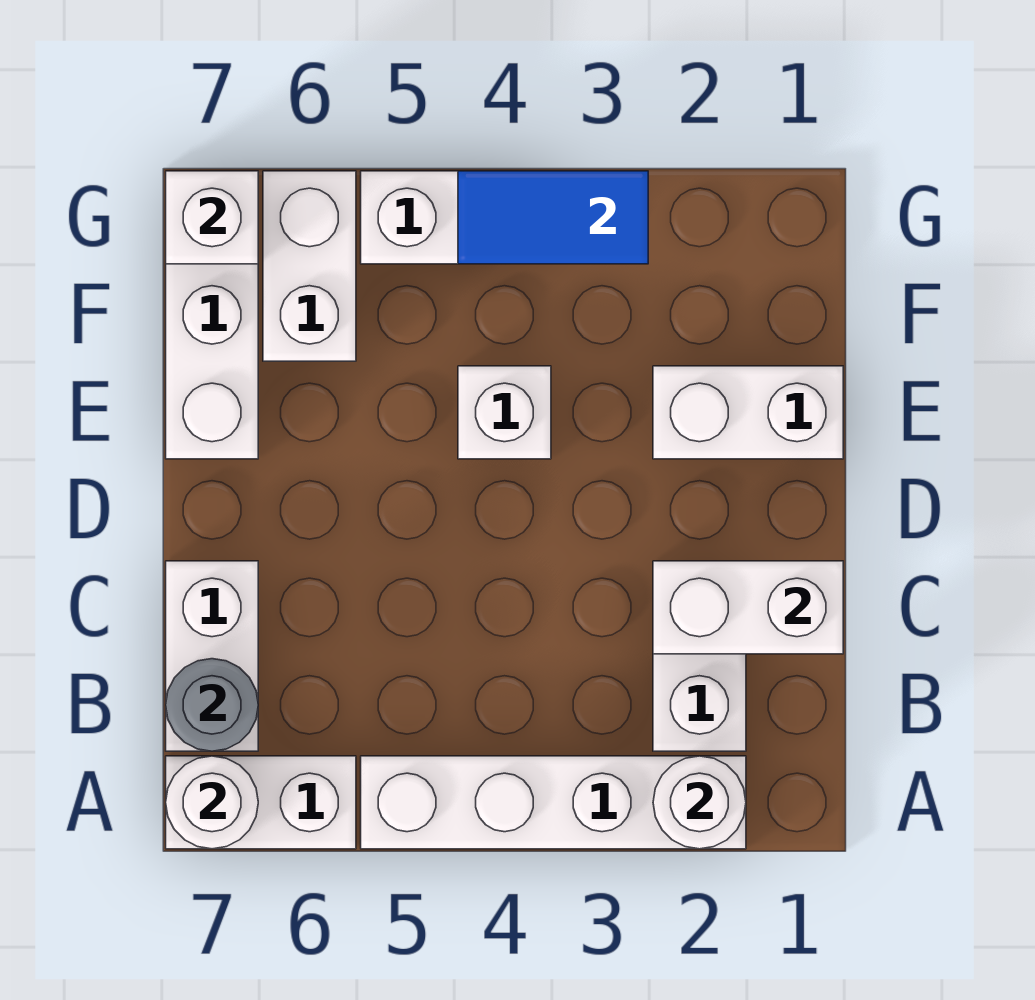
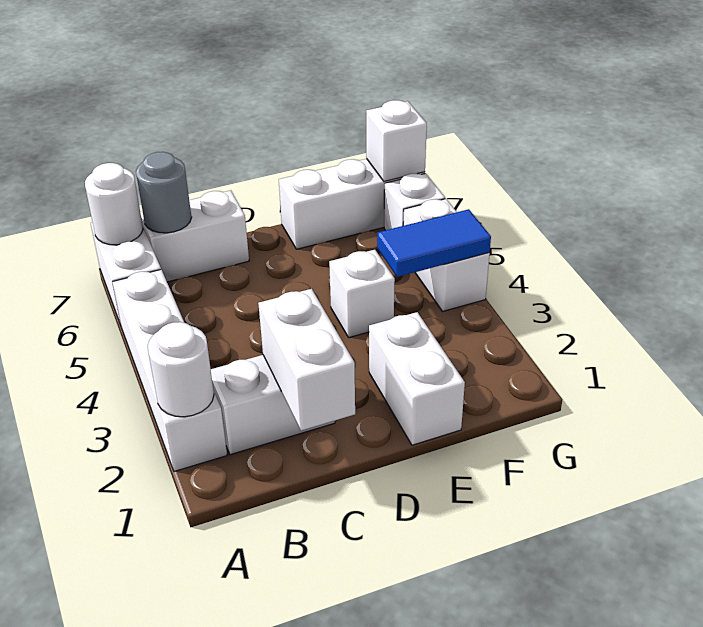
white 1x2 brick [263,171,356,361] -> white 1x1 brick [384,173,445,230]
blue 1x2 tile [458,171,648,264] -> blue 1x2 tile turned to [377,209,491,277]

